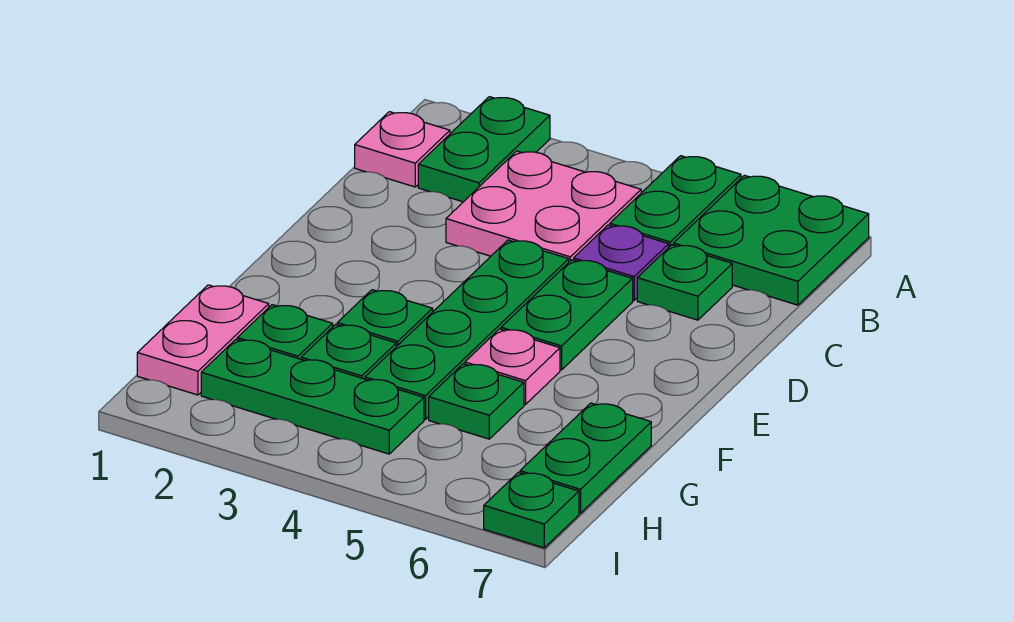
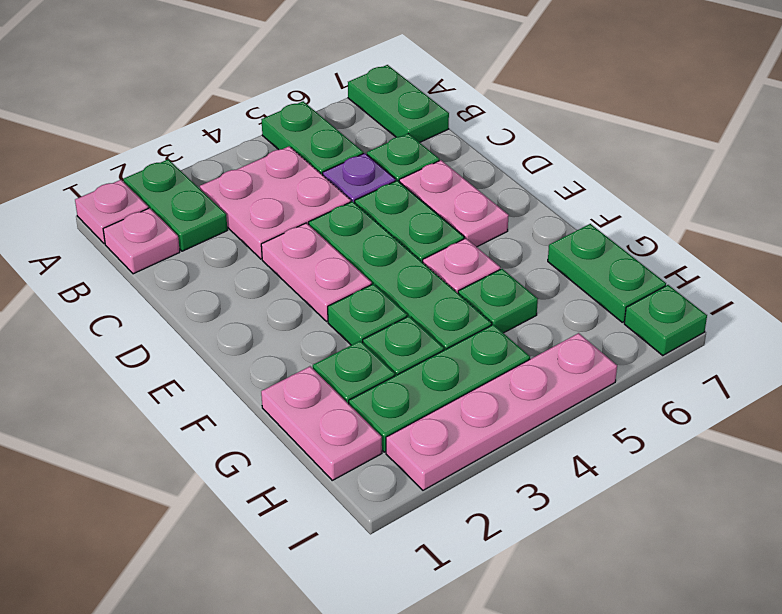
none -> pink 1x1 plate [75,180,148,244]
green 2x2 plate [674,175,869,305] -> green 1x2 plate [348,65,449,142]
none -> pink 1x2 plate [261,223,372,322]
none -> pink 1x2 plate [399,160,509,247]
none -> pink 1x4 plate [386,333,617,490]

